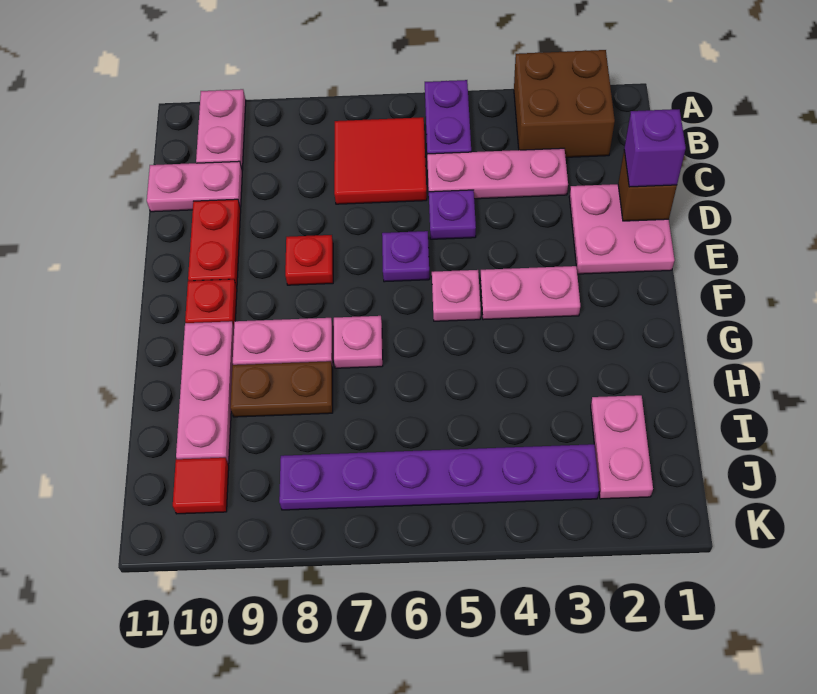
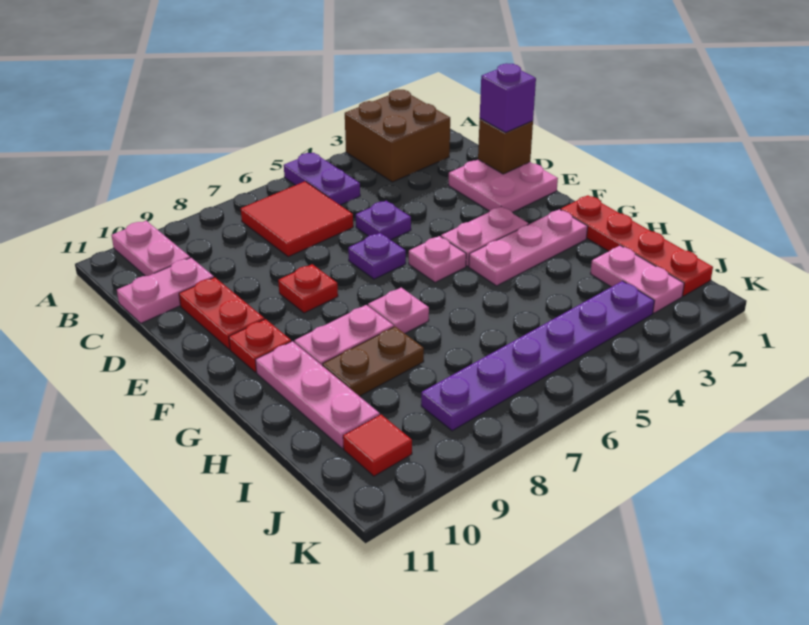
pink 1x3 plate [427,148,568,199] -> pink 1x3 plate moved to [469,209,588,286]
none -> red 1x4 plate [561,195,713,296]

